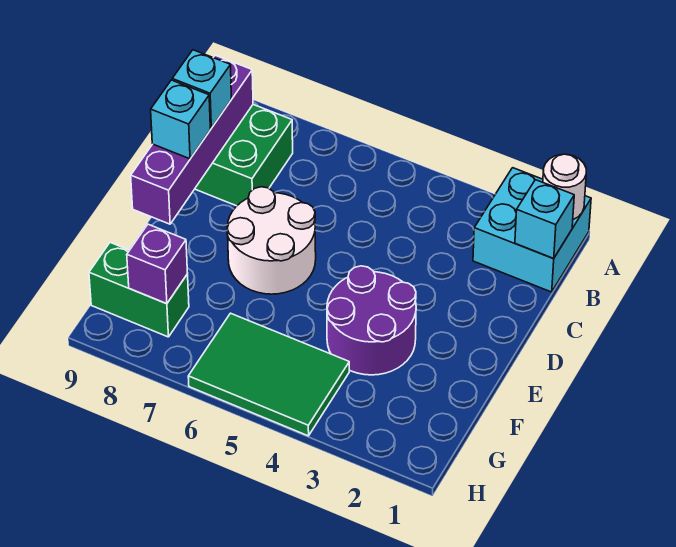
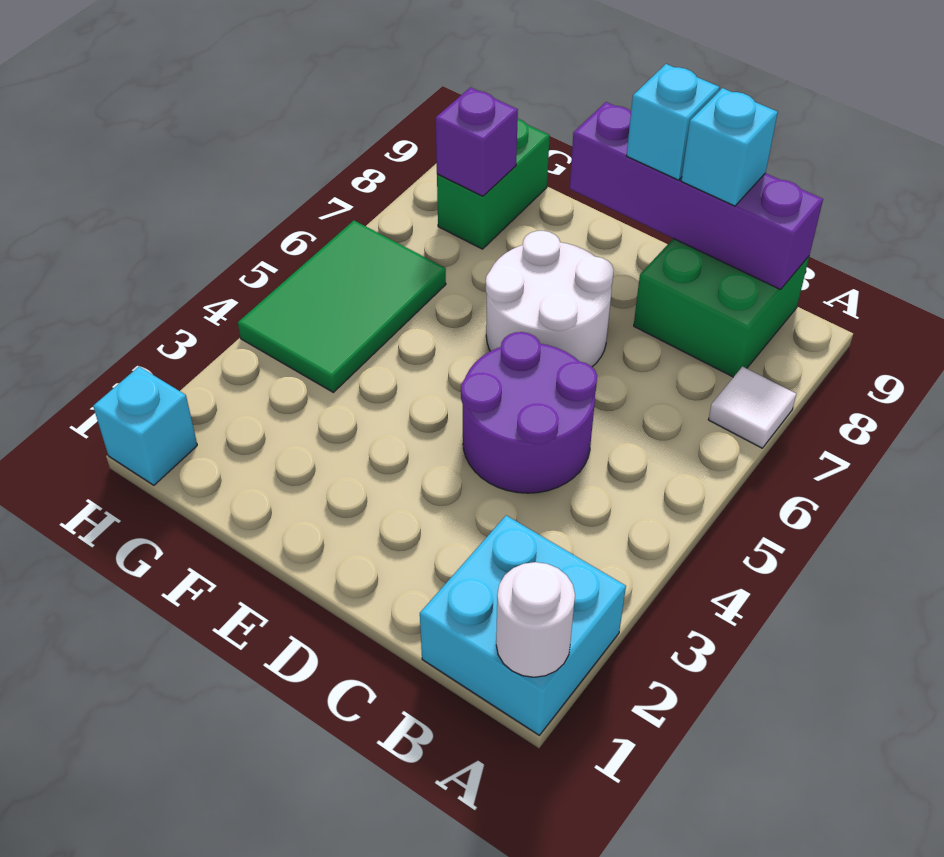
none -> white 1x1 tile [708,367,796,448]
cyan 1x1 brick [515,180,574,259] -> cyan 1x1 brick moved to [93,367,197,485]
purple 2x2 round brick [327,266,416,375] -> purple 2x2 round brick moved to [461,332,597,493]

